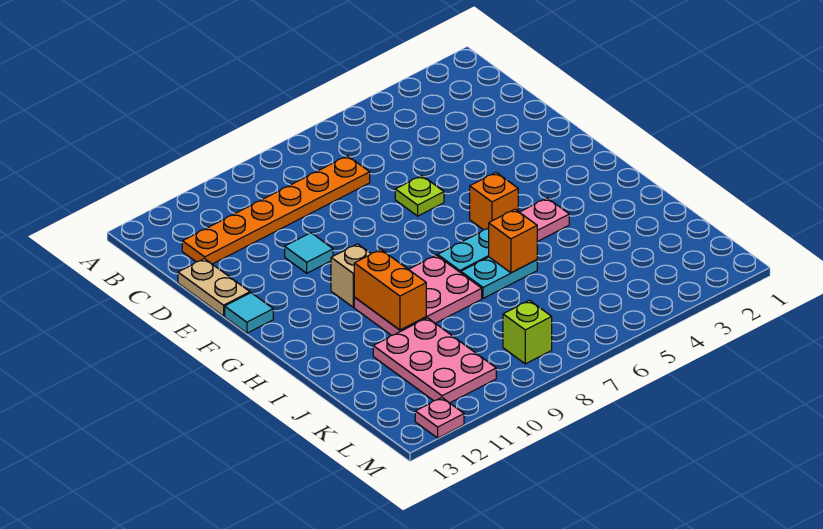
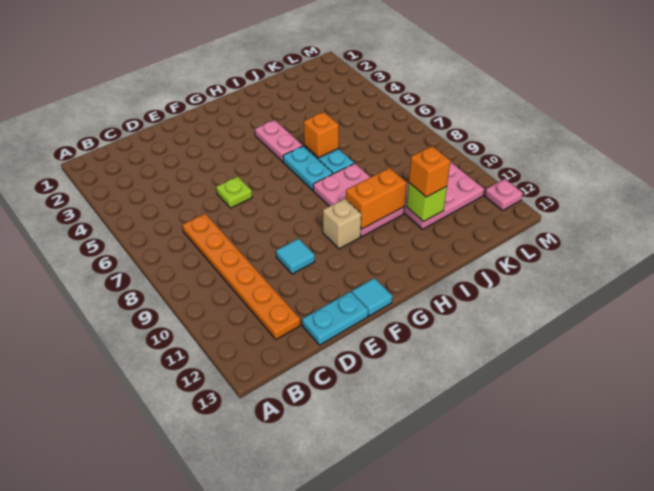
tan 1x2 plate [178,258,250,316] -> cyan 1x2 plate [302,292,368,345]
orange 1x1 brick [470,172,518,230] -> orange 1x1 brick moved to [409,146,451,197]
lime 1x1 brick [503,300,552,364] -> lime 1x1 brick moved to [406,183,447,222]

